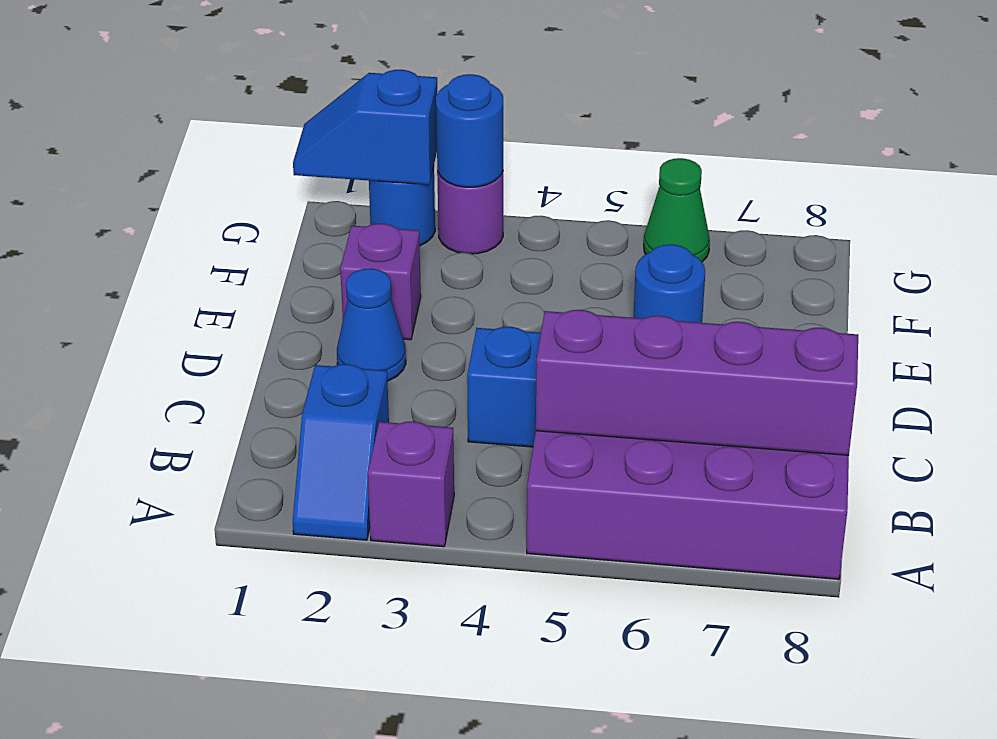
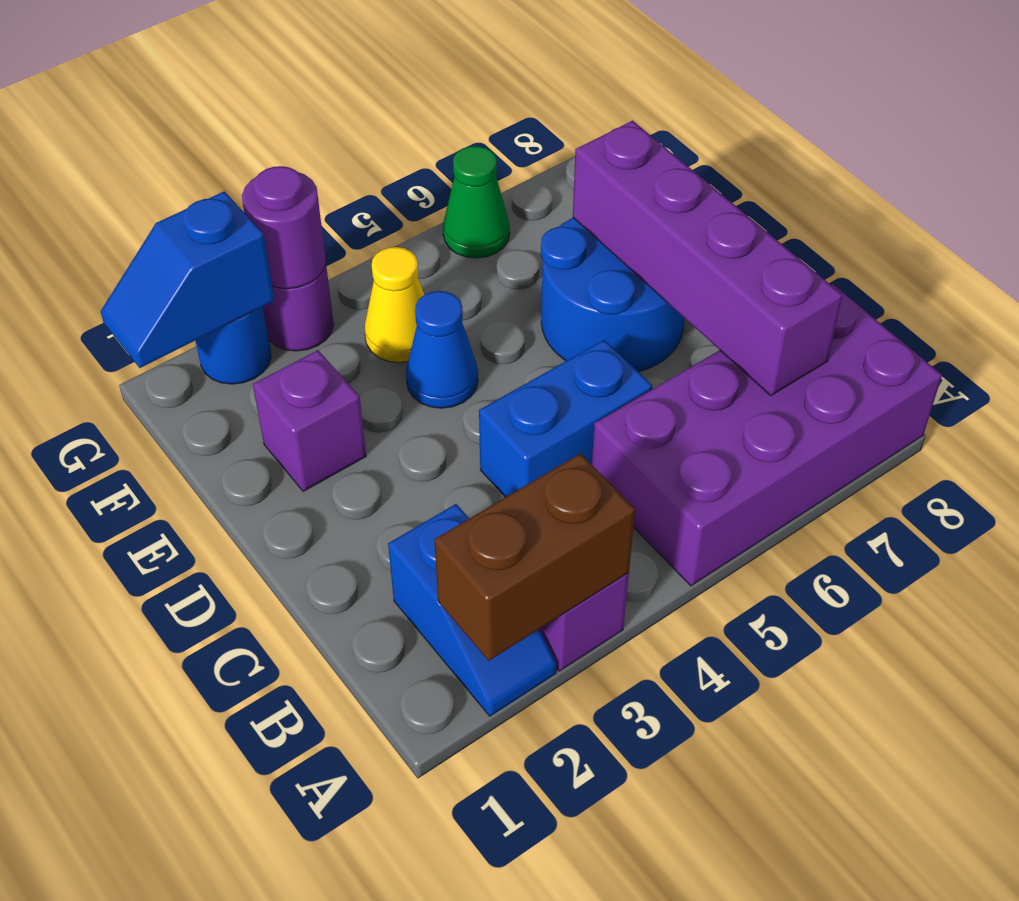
none -> brown 1x2 brick [434,453,635,661]
purple 1x4 brick [536,310,858,455] -> purple 1x4 brick turned to [573,121,843,396]
blue 1x1 cone [337,268,406,381] -> blue 1x1 cone moved to [406,291,478,408]
blue 1x1 round brick [633,244,705,323] -> blue 2x2 round brick [541,218,685,372]
none -> yellow 1x1 cone [364,247,424,363]
blue 1x1 round brick [436,74,503,187] -> purple 1x1 round brick [242,166,326,289]

